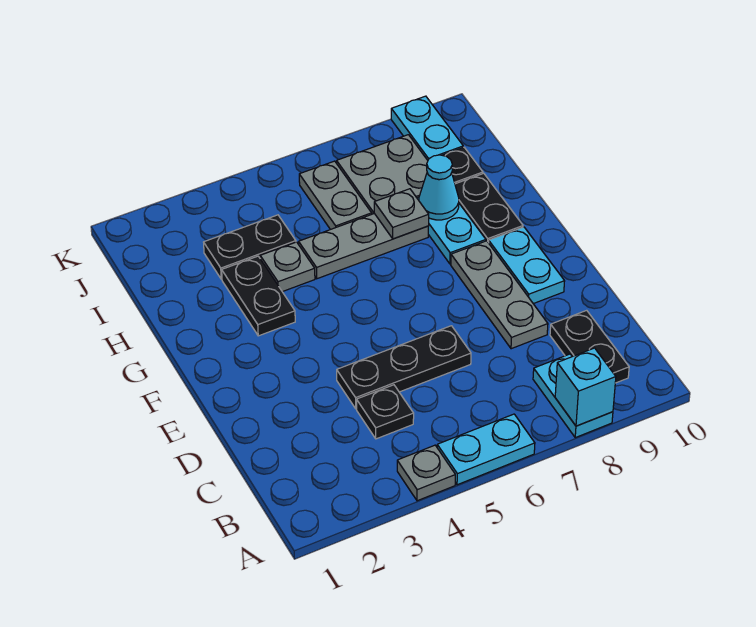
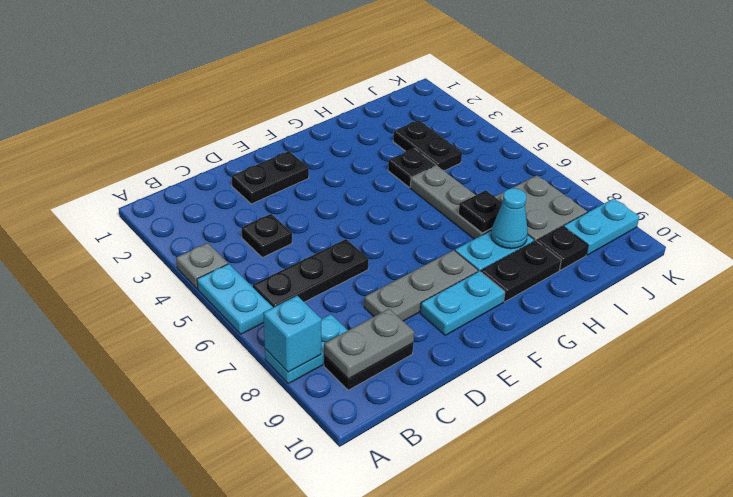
black 1x3 plate [337,326,471,409] -> black 1x3 plate turned to [253,239,369,307]
black 1x2 plate [222,256,295,336] -> black 1x2 plate moved to [232,151,309,204]
grey 1x1 plate [260,242,315,292] -> black 1x1 plate [388,148,436,187]
grey 1x1 plate [374,189,429,239] -> black 1x1 plate [459,190,502,233]
grey 1x2 plate [299,161,372,230] -> grey 1x2 plate moved to [324,309,414,379]

